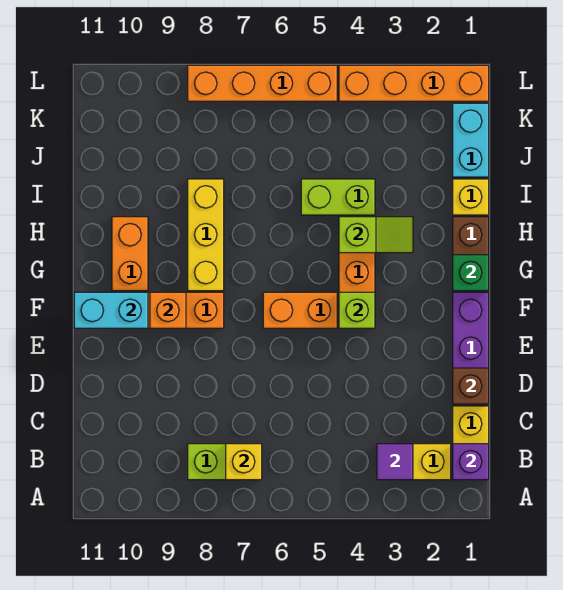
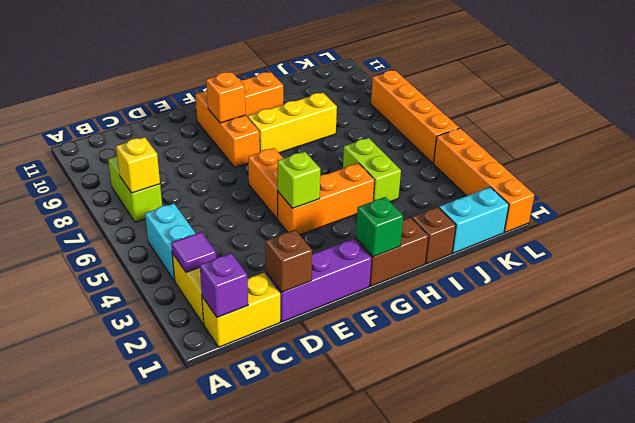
cyan 1x2 brick [74,292,148,328] -> cyan 1x2 brick moved to [145,203,196,281]
lime 1x2 slope [339,217,413,253] -> none
yellow 1x1 brick [453,179,489,215] -> brown 1x1 brick [412,207,456,264]

